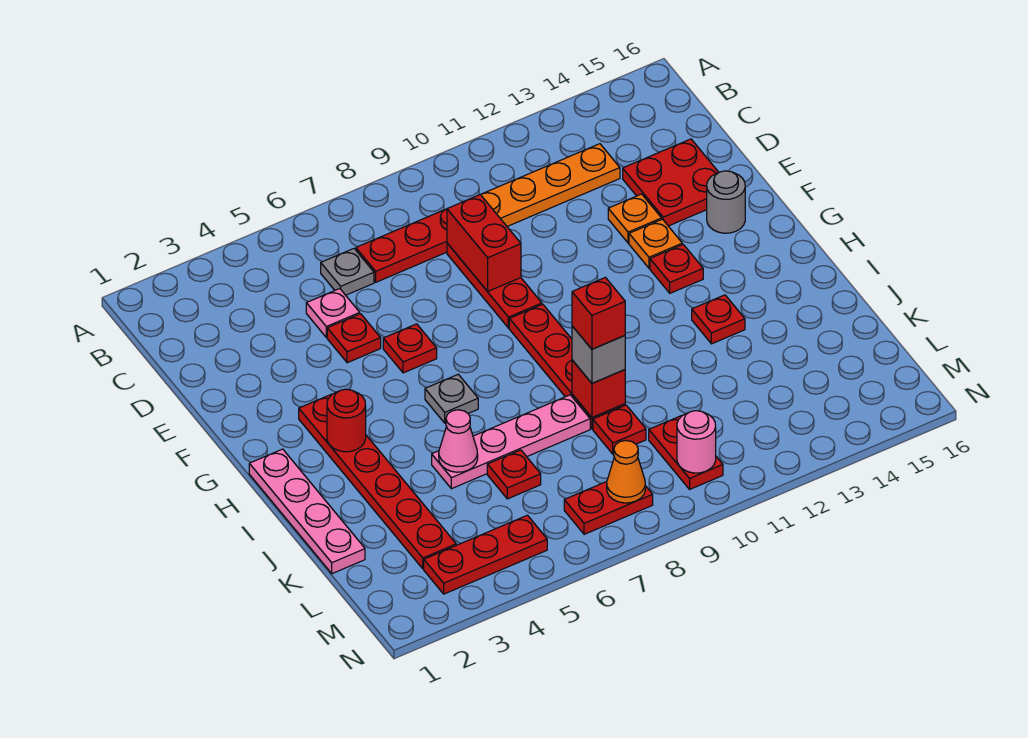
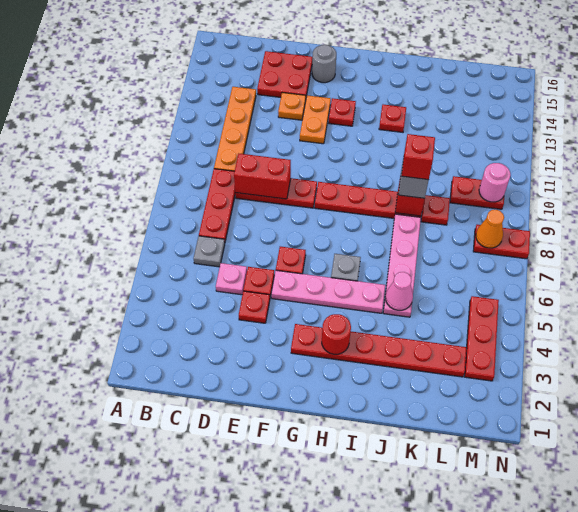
orange 1x1 plate [629,219,682,268] -> orange 1x2 plate [300,95,331,144]
pink 1x4 plate [249,449,365,574] -> pink 1x4 plate moved to [271,270,385,313]
red 1x1 plate [487,450,541,499] -> red 1x1 plate moved to [239,291,270,323]
red 1x2 plate [564,482,653,534] -> red 1x2 plate turned to [473,225,530,259]

